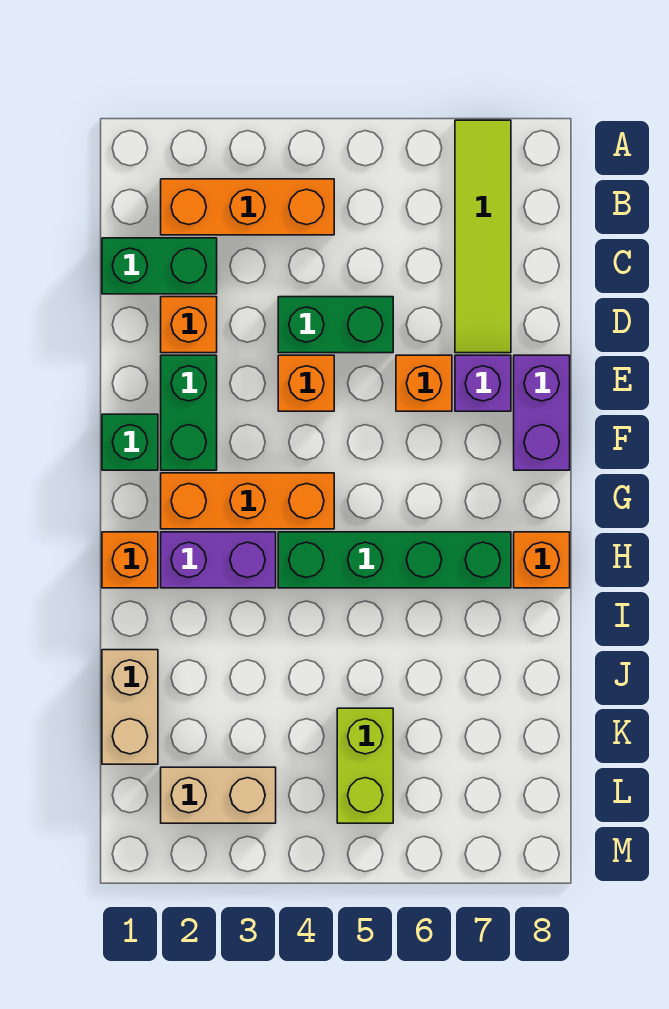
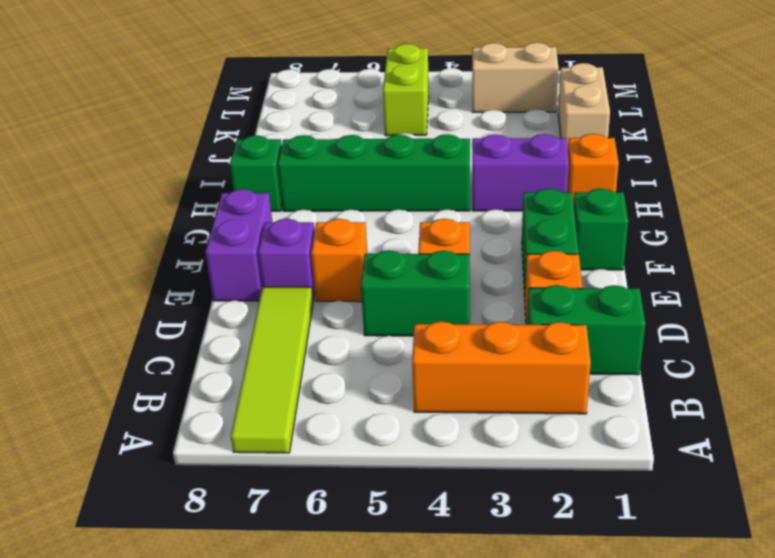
orange 1x3 brick [161,473,334,529] -> none
orange 1x1 brick [514,532,570,588] -> green 1x1 brick [230,135,282,211]

